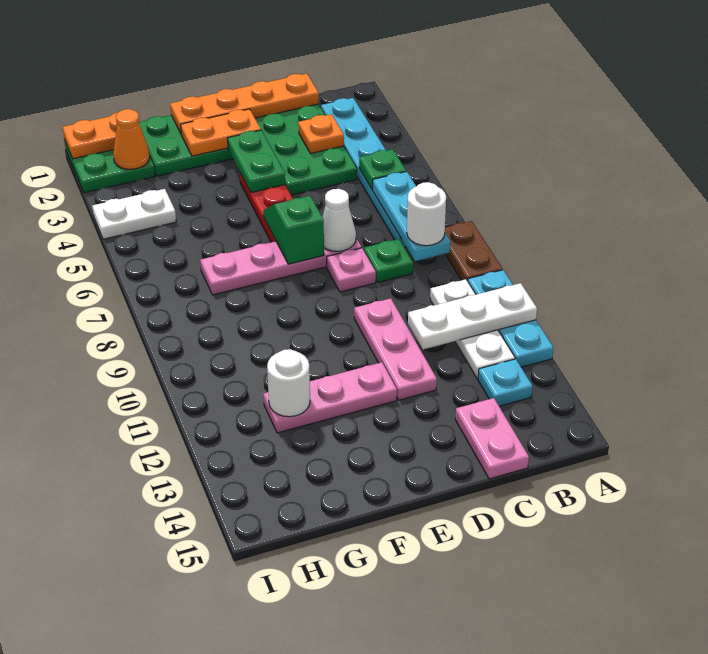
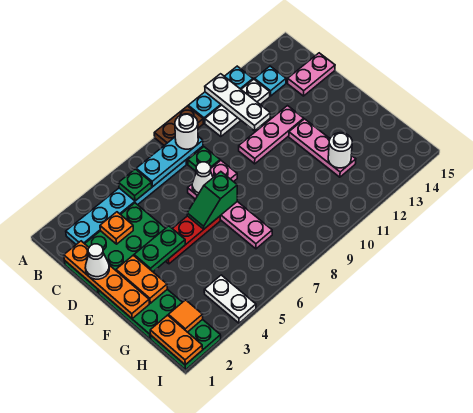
none -> white 1x1 cone [85,244,109,279]
orange 1x1 cone [113,109,150,169] -> orange 1x1 tile [168,300,203,332]

